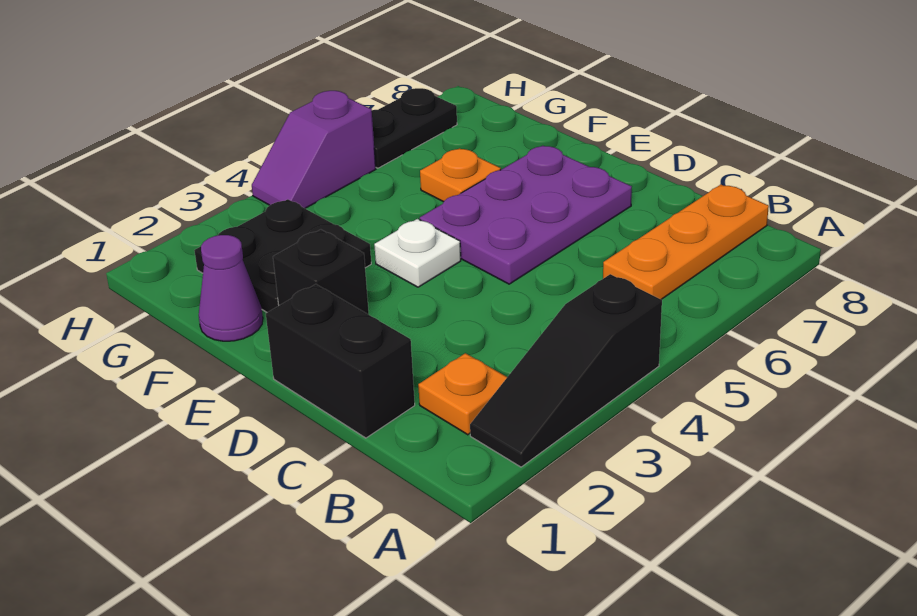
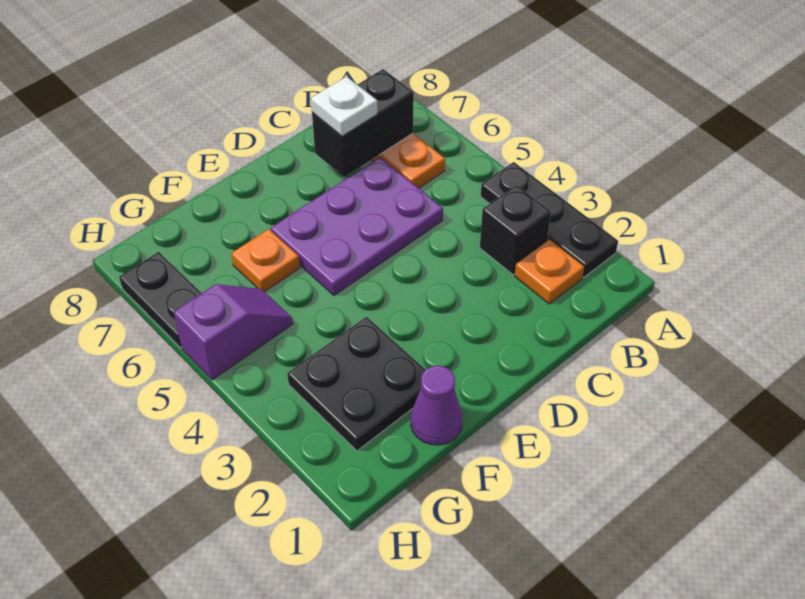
black 1x3 slope [470,274,662,467] -> black 1x3 plate [481,162,618,277]
black 1x2 brick [266,284,415,438] -> black 1x2 brick moved to [312,69,414,177]
purple 2x3 plate [420,146,632,284] -> purple 2x3 plate turned to [271,157,443,295]
black 1x1 brick [273,230,369,314] -> black 1x1 brick moved to [480,185,551,275]
white 1x1 plate [374,219,461,287] -> white 1x1 plate moved to [311,77,377,136]
purple 1x2 slope [252,91,376,208] -> purple 1x2 slope turned to [174,284,293,380]

